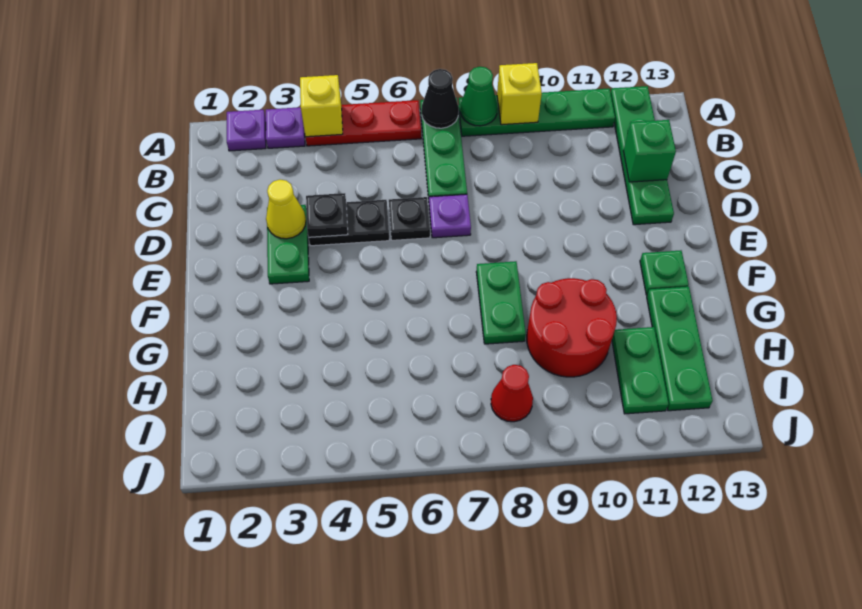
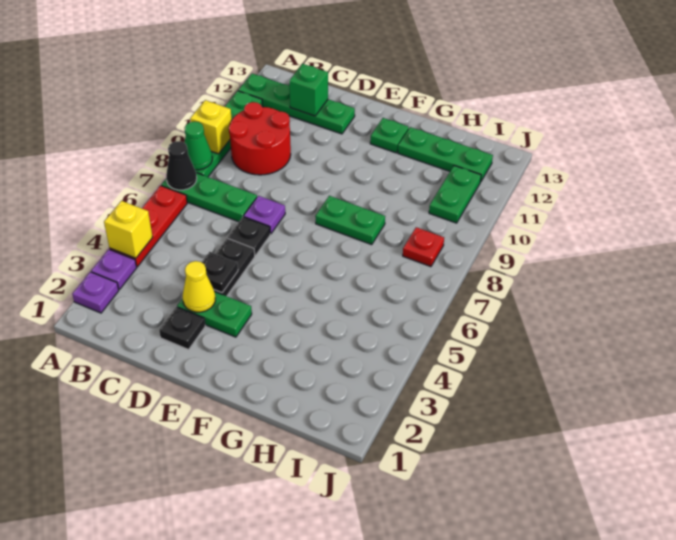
none -> black 1x1 plate [159,307,205,350]
red 2x2 round brick [527,278,617,377] -> red 2x2 round brick moved to [229,102,291,175]
green 1x2 plate [612,327,669,414] -> green 1x2 plate turned to [429,166,481,223]
red 1x1 cone [491,365,533,422] -> red 1x1 plate [403,227,444,267]

